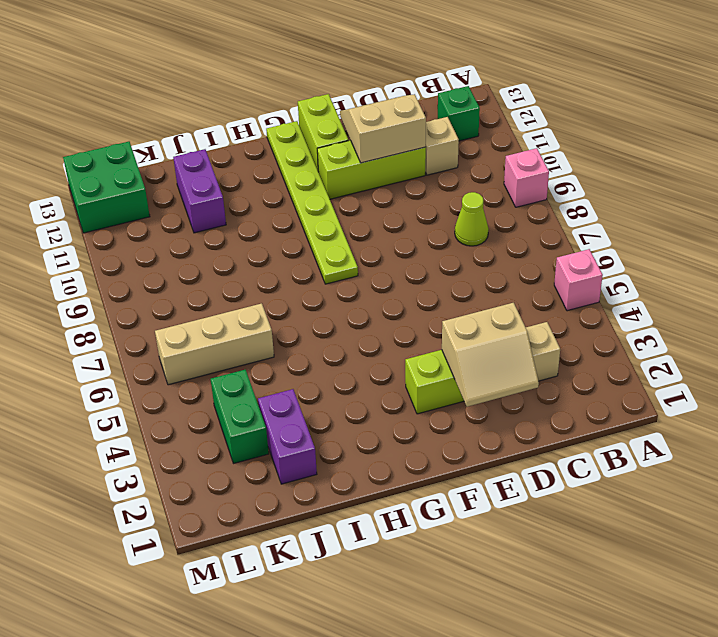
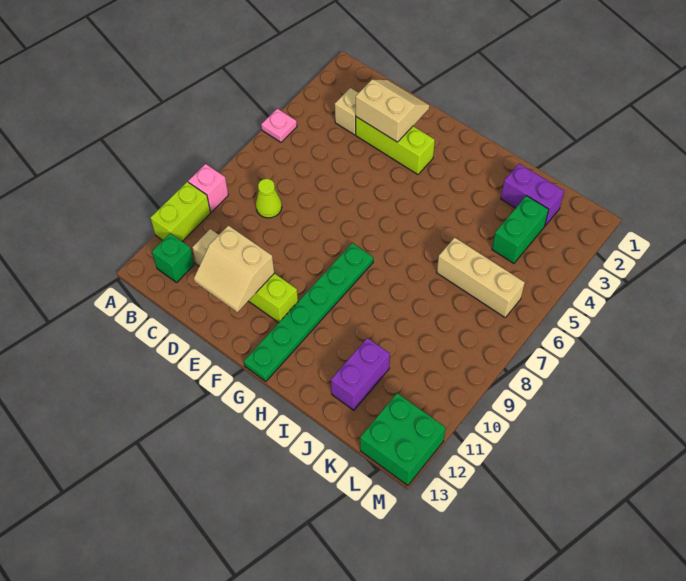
pink 1x1 brick [554,249,603,311] -> pink 1x1 plate [261,109,297,142]
lime 1x2 brick [298,94,348,170] -> lime 1x2 brick moved to [150,182,210,241]
lime 1x6 plate [266,121,358,284] -> green 1x6 plate [244,243,373,381]
purple 1x2 brick [258,389,317,484] -> purple 1x2 brick turned to [501,164,564,226]

